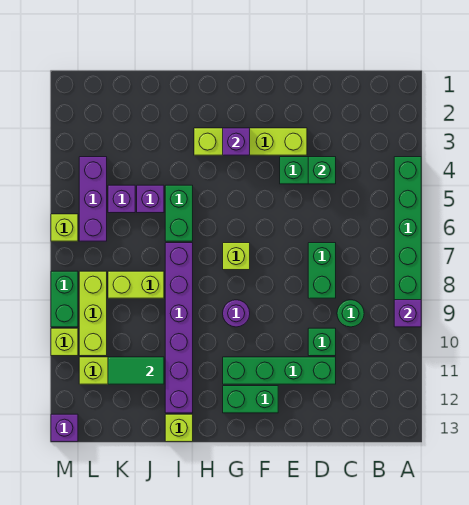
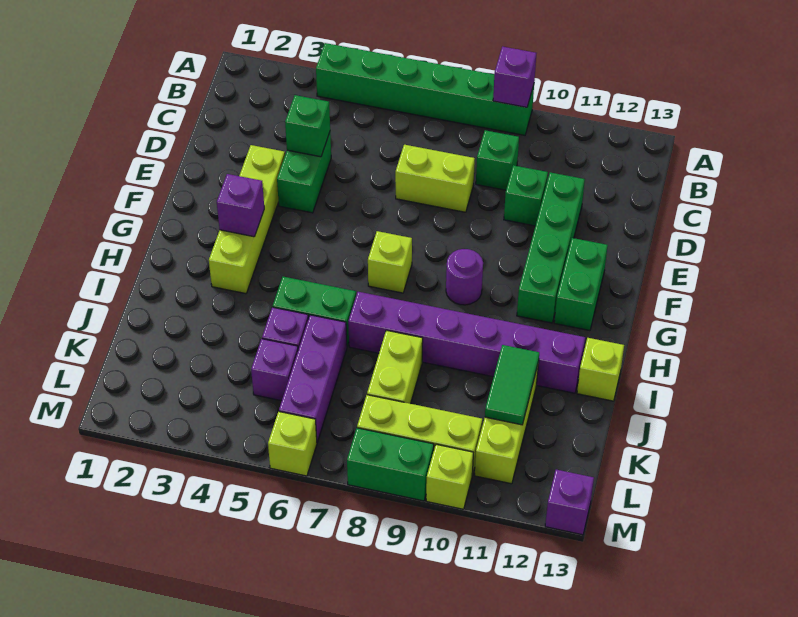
green 1x1 round brick [337,300,364,327] -> green 1x1 brick [476,130,519,190]
green 1x2 brick [308,243,336,298] -> lime 1x2 brick [395,145,475,212]
purple 1x3 brick [79,157,107,241] -> purple 1x3 brick turned to [279,315,347,442]

